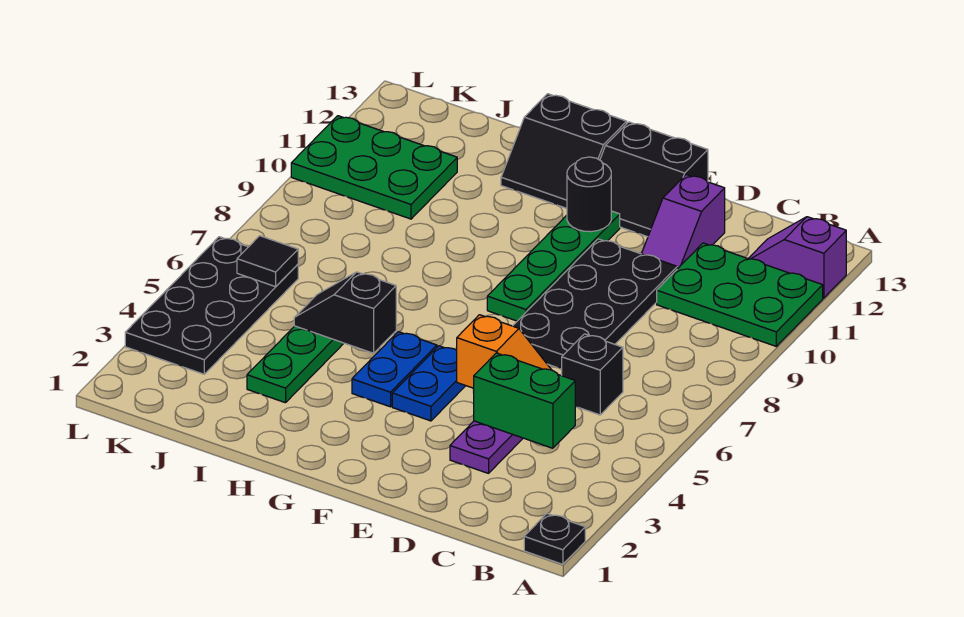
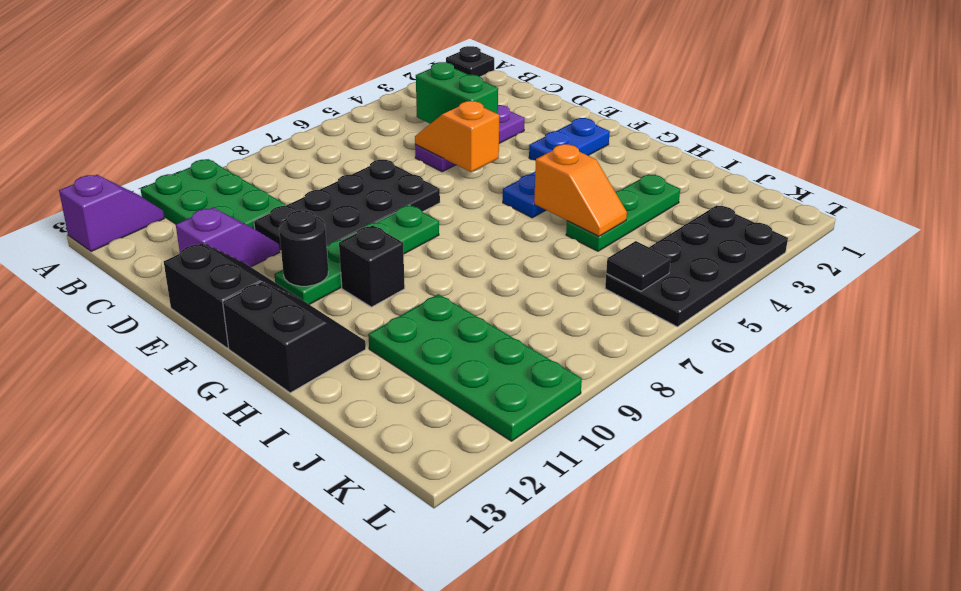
purple 1x2 slope [748,217,846,298] -> purple 1x2 slope turned to [59,175,164,252]
black 1x1 brick [562,334,623,415] -> black 1x1 brick moved to [339,225,405,307]
blue 1x2 plate [392,346,465,421] -> blue 1x2 plate moved to [529,118,610,161]
black 1x2 slope [294,272,396,353] -> orange 1x2 slope [534,144,627,236]
green 2x3 plate [291,116,457,219] -> green 2x4 plate [368,294,582,441]

